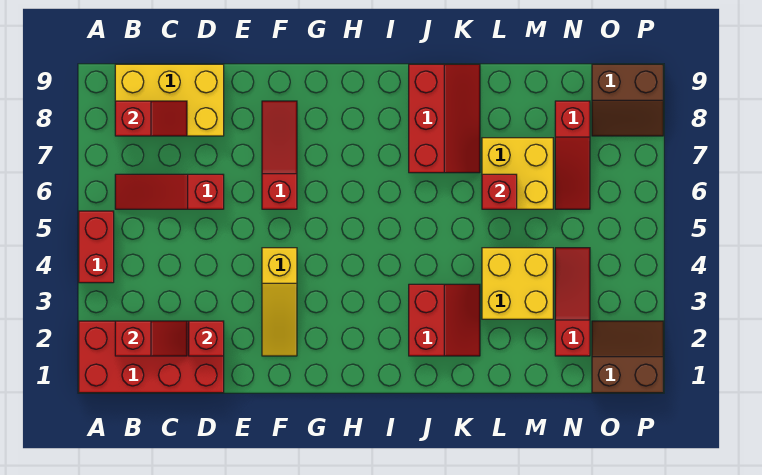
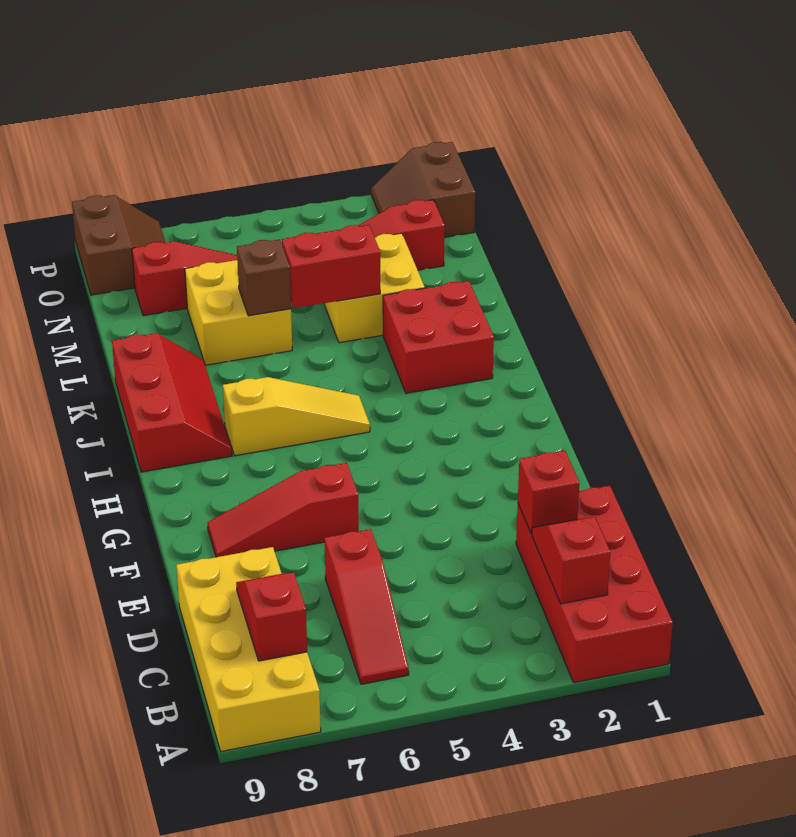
red 1x2 brick [79,211,114,283] -> red 1x2 brick moved to [282,225,380,308]
yellow 2x3 brick [115,64,224,136] -> yellow 2x4 brick [176,547,321,752]
yellow 1x3 slope [262,248,297,356] -> yellow 1x3 slope moved to [223,377,370,456]
red 2x2 slope [409,284,480,356] -> red 2x2 brick [383,281,494,393]
red 2x3 slope [409,64,480,173] -> red 2x3 slope turned to [112,333,232,472]
red 1x1 brick [482,174,517,209] -> brown 1x1 brick [237,239,291,316]

